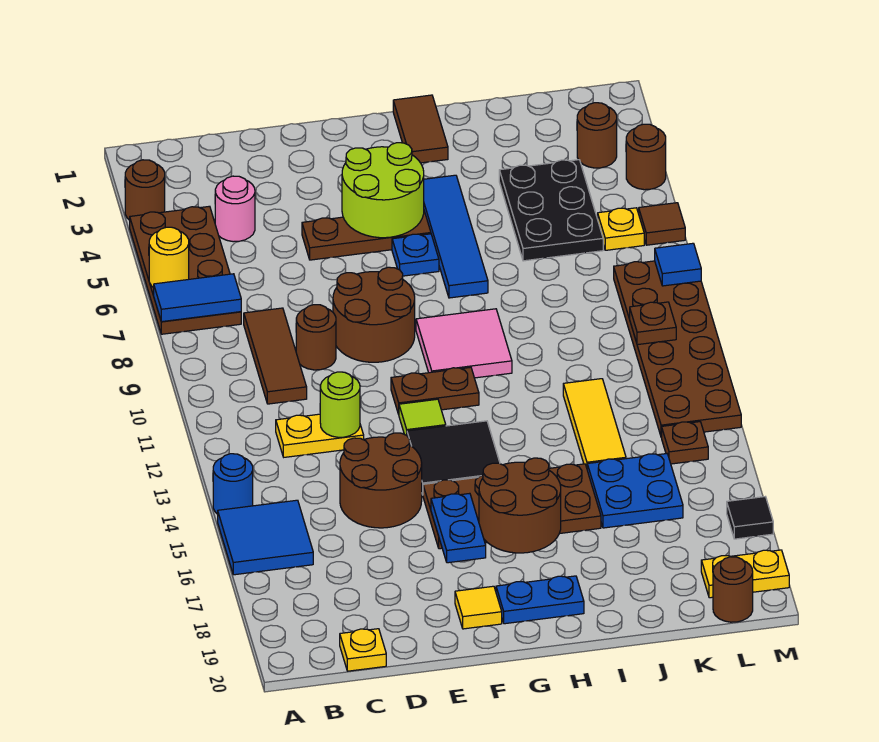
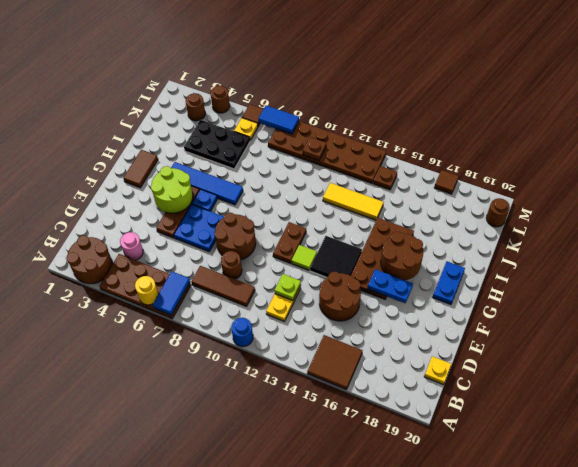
brown 1x1 round brick [125,160,165,220] -> brown 2x2 round brick [66,235,112,284]
blue 1x1 round brick [213,454,253,514] -> blue 1x1 round brick moved to [231,318,253,347]
blue 2x2 tile [218,500,313,575] -> brown 2x2 tile [307,335,363,390]
lime 1x1 round brick [320,372,360,437] -> lime 1x1 plate [275,274,301,301]
yellow 1x1 tile [455,586,502,629] -> none
pink 2x2 tile [416,309,512,378] -> none
brown 1x2 tile [393,95,448,163] -> brown 1x2 tile turned to [123,150,158,188]
blue 2x2 plate [587,454,683,528] -> blue 2x2 plate moved to [174,204,224,252]
yellow 1x2 plate [701,550,789,598] -> none
blue 1x1 tile [655,243,701,286] -> blue 1x2 tile [258,106,299,134]
black 1x1 tile [727,497,773,539] -> brown 1x1 tile [434,170,458,194]

